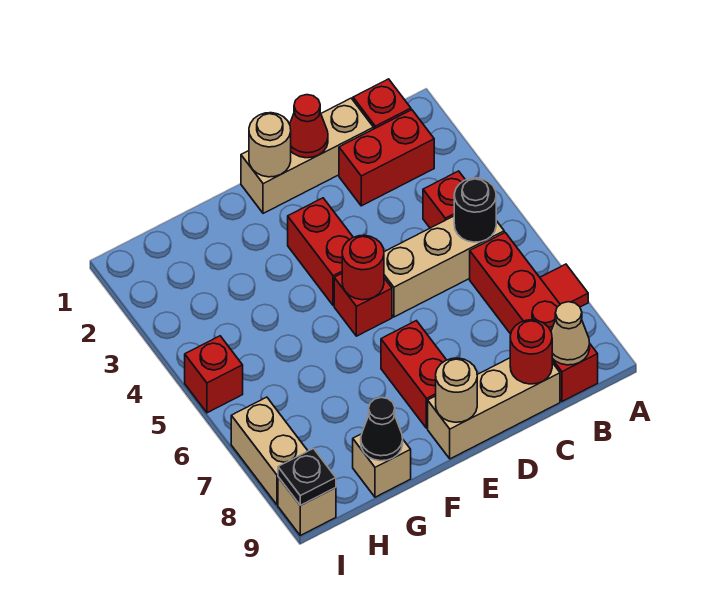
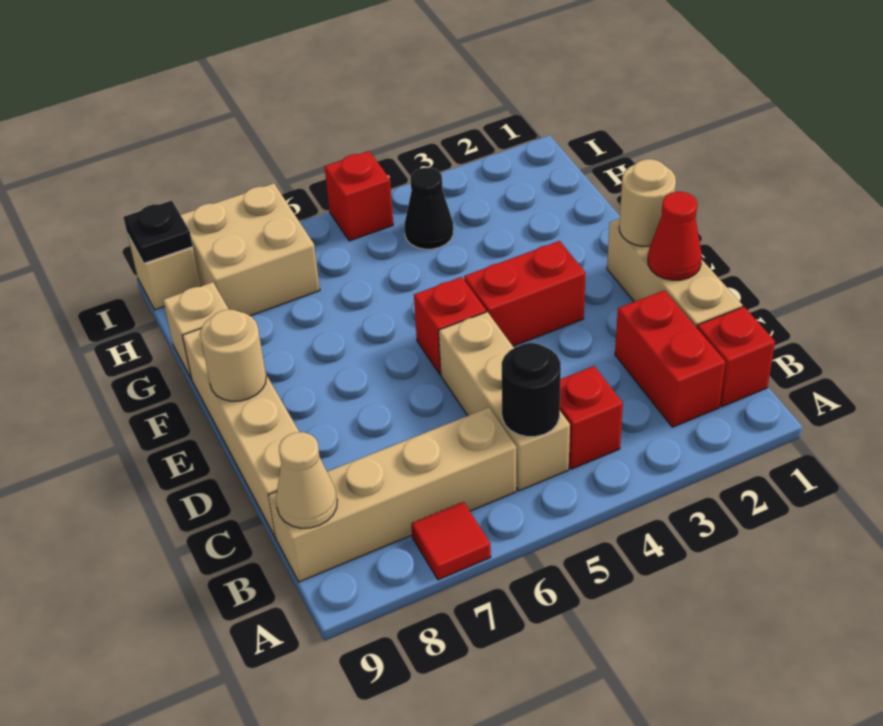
red 1x4 brick [470,233,598,401] -> tan 1x4 brick [268,408,516,582]
tan 1x3 brick [428,358,560,459] -> tan 1x4 brick [182,329,299,538]
red 1x1 round brick [510,320,552,384] -> none
red 1x1 round brick [342,235,384,300] -> none
red 1x2 brick [381,321,446,428] -> none
black 1x1 cone [361,397,403,461] -> black 1x1 cone moved to [404,168,453,249]
tan 1x2 brick [231,397,308,505] -> tan 2x2 brick [181,183,320,316]

